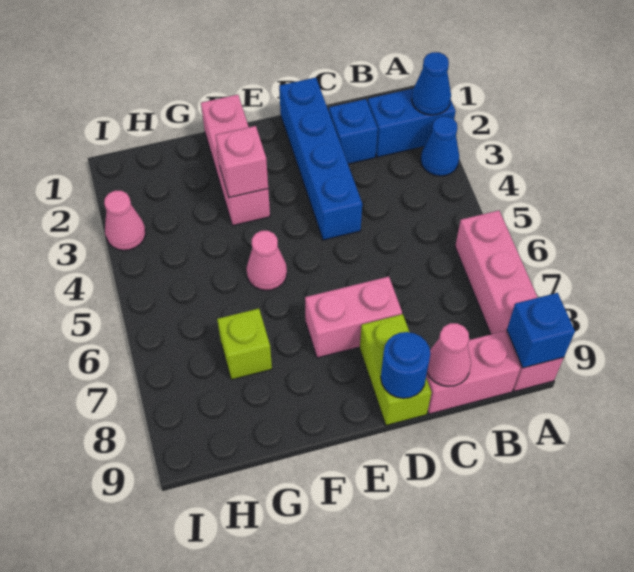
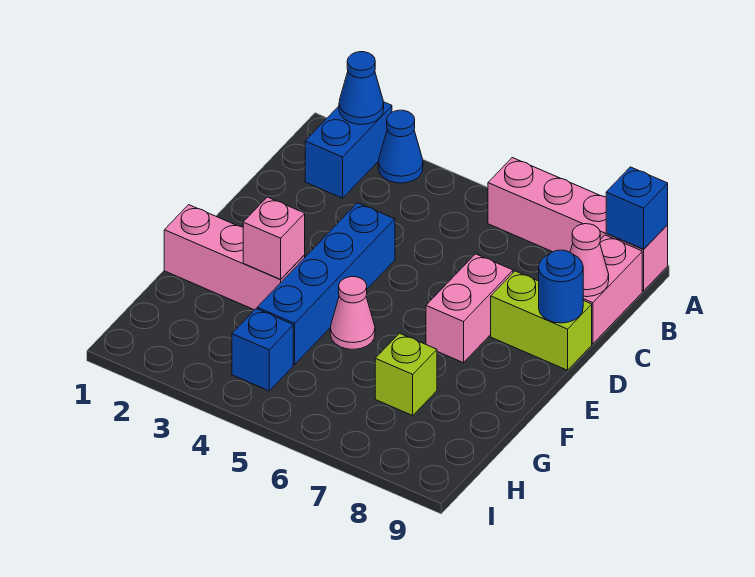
blue 1x1 brick [329,99,378,164] -> blue 1x1 brick moved to [232,309,293,391]
blue 1x4 brick [279,78,362,240] -> blue 1x4 brick turned to [257,203,395,364]
pink 1x1 cone [104,191,146,250] -> none

